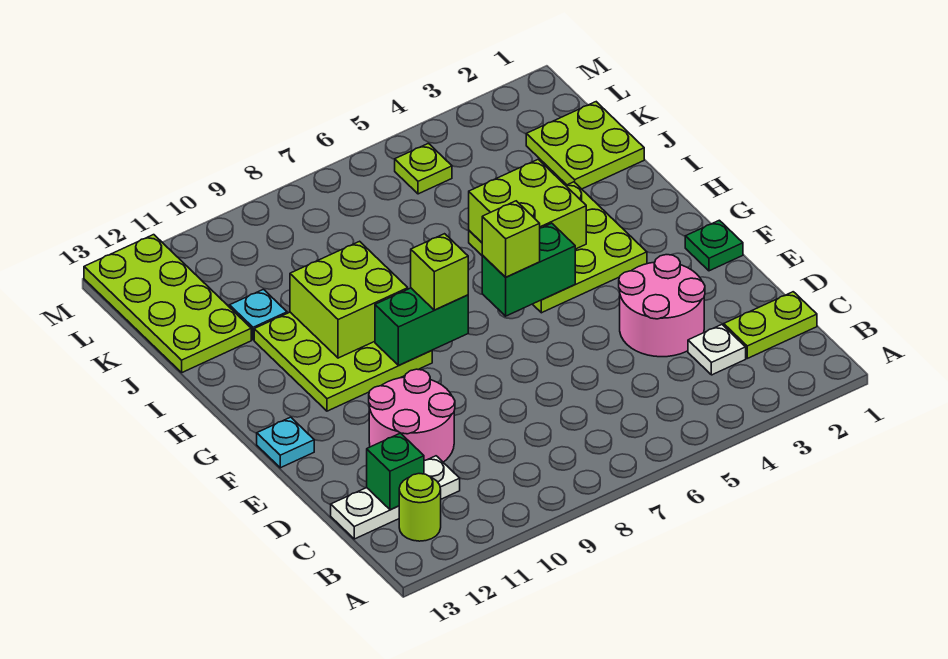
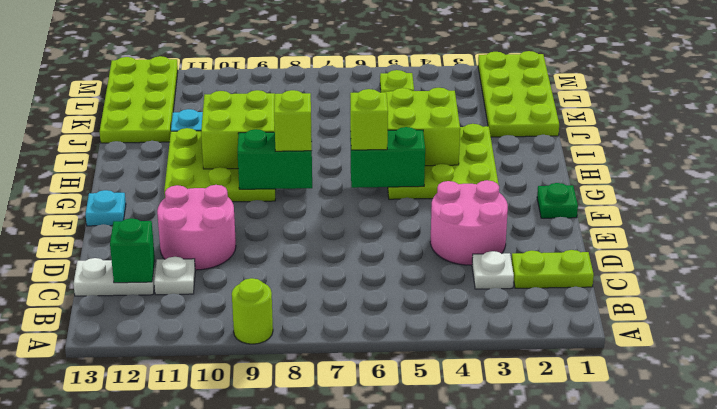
lime 1x1 round brick [399,474,441,541] -> lime 1x1 round brick moved to [232,278,273,344]
lime 2x2 plate [526,102,644,189] -> lime 2x4 plate [478,51,559,137]

